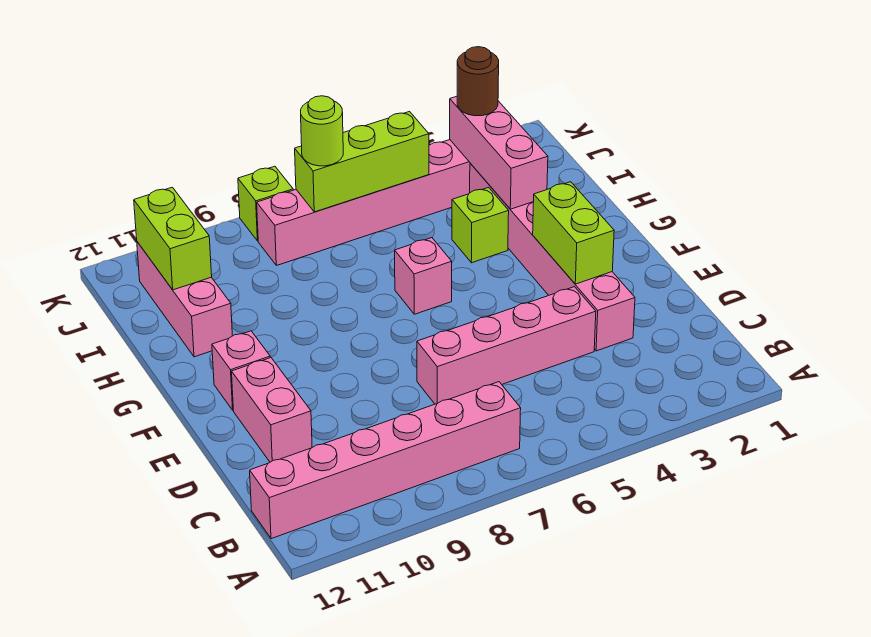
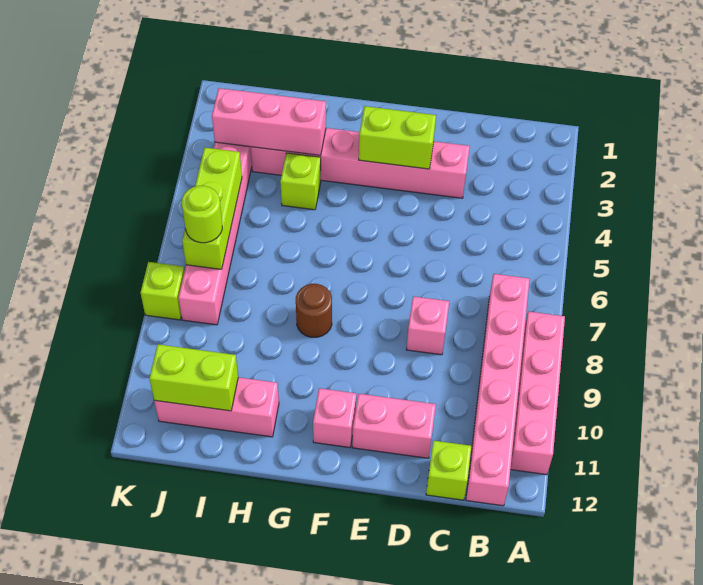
none -> lime 1x1 brick [426,441,472,500]
pink 1x4 brick [417,287,596,404] -> pink 1x4 brick moved to [510,312,565,475]
pink 1x1 brick [395,238,452,314] -> pink 1x1 brick moved to [406,296,449,355]
brown 1x1 round brick [457,47,499,116] -> brown 1x1 round brick moved to [296,284,332,337]

